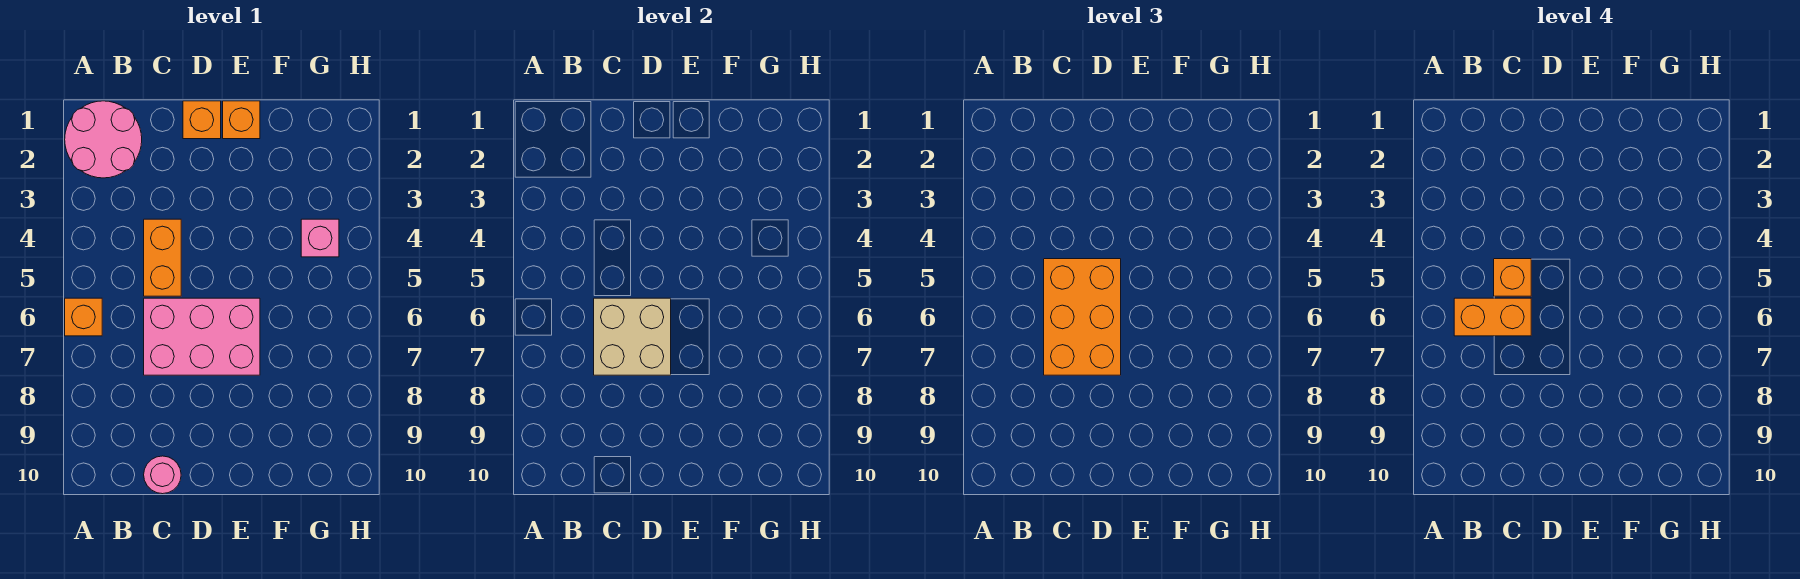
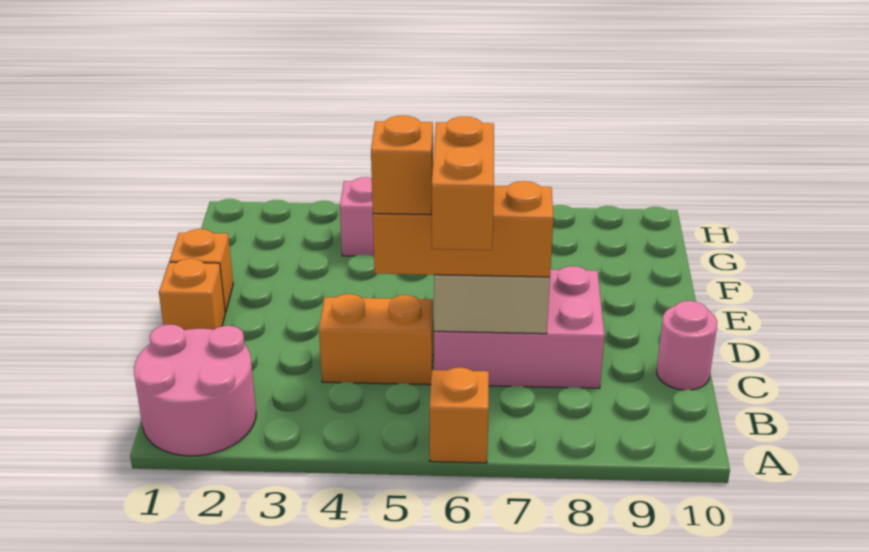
orange 2x3 brick [1044,259,1121,375] -> orange 1x3 brick [373,181,554,277]
pink 2x3 brick [144,298,260,375] -> pink 2x3 brick turned to [434,266,605,388]

